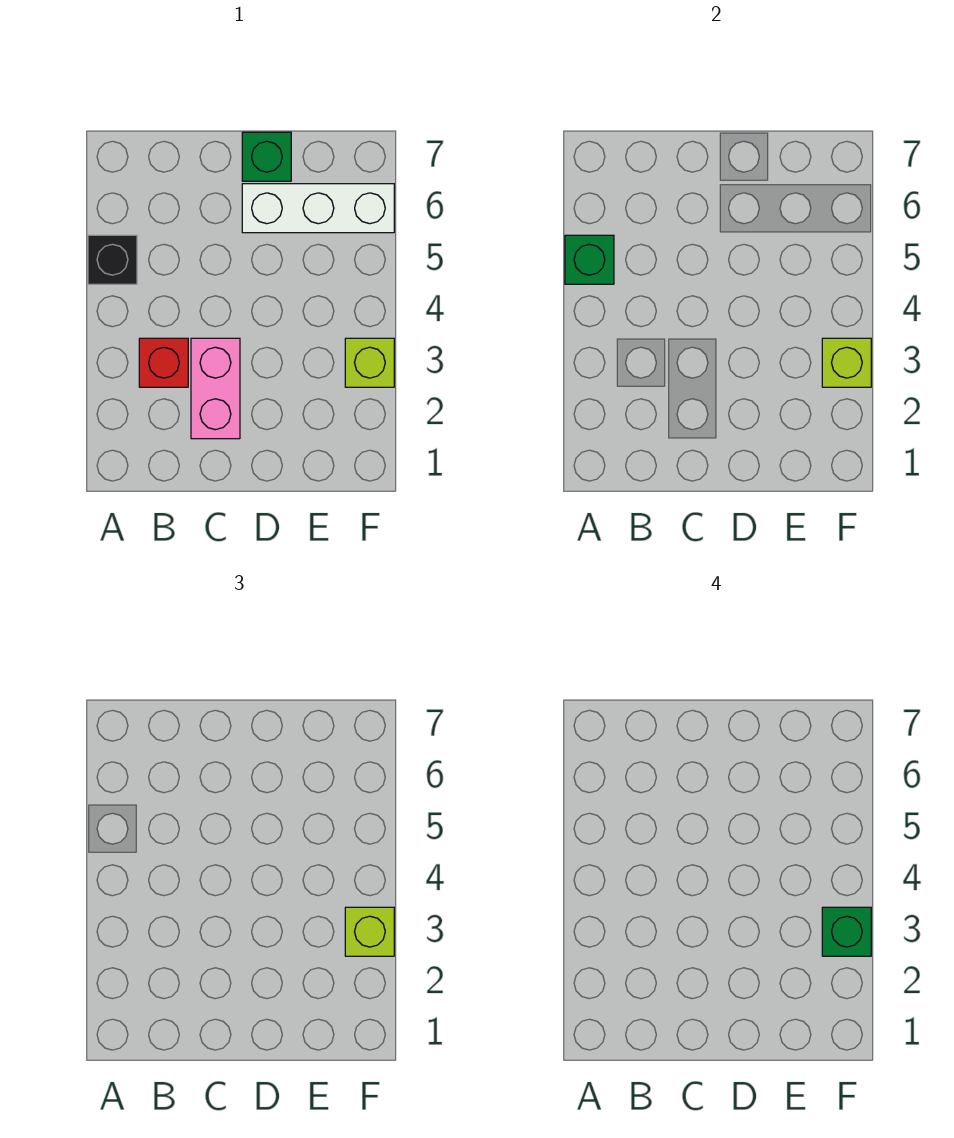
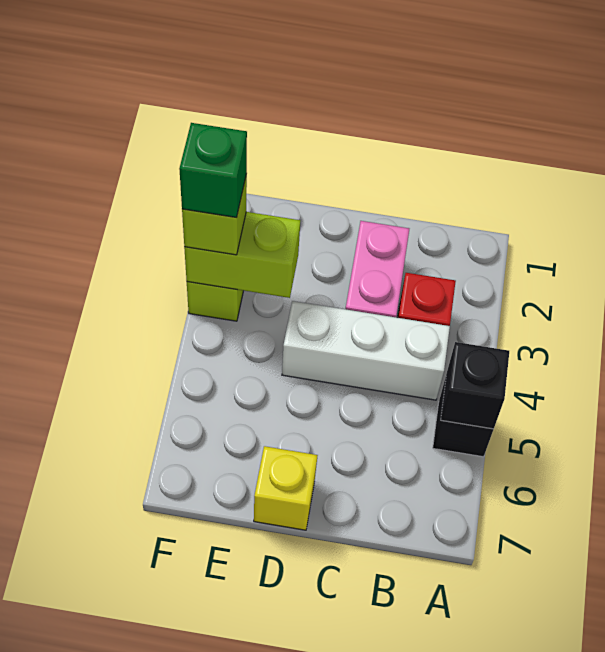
green 1x1 brick [565,235,614,284] -> black 1x1 brick [441,342,509,429]
white 1x3 brick [242,184,394,233] -> white 1x3 brick moved to [282,301,450,400]
green 1x1 brick [242,132,291,181] -> yellow 1x1 brick [254,446,318,530]
lime 1x1 brick [822,338,871,387] -> lime 1x2 brick [184,212,300,298]

